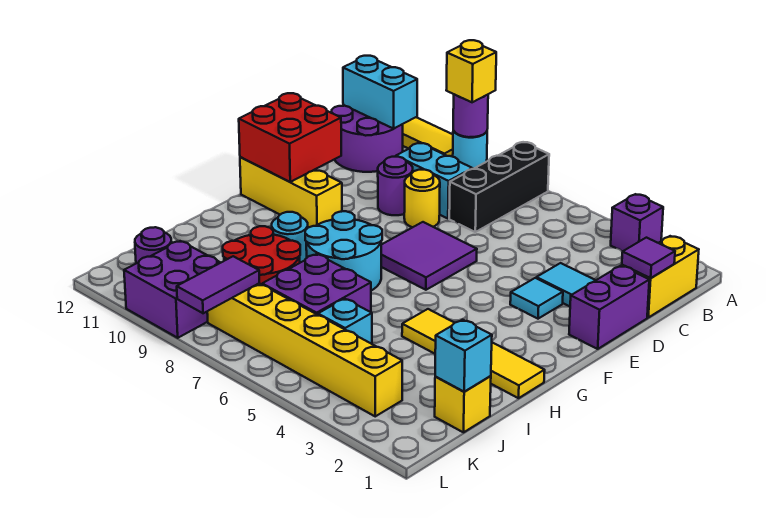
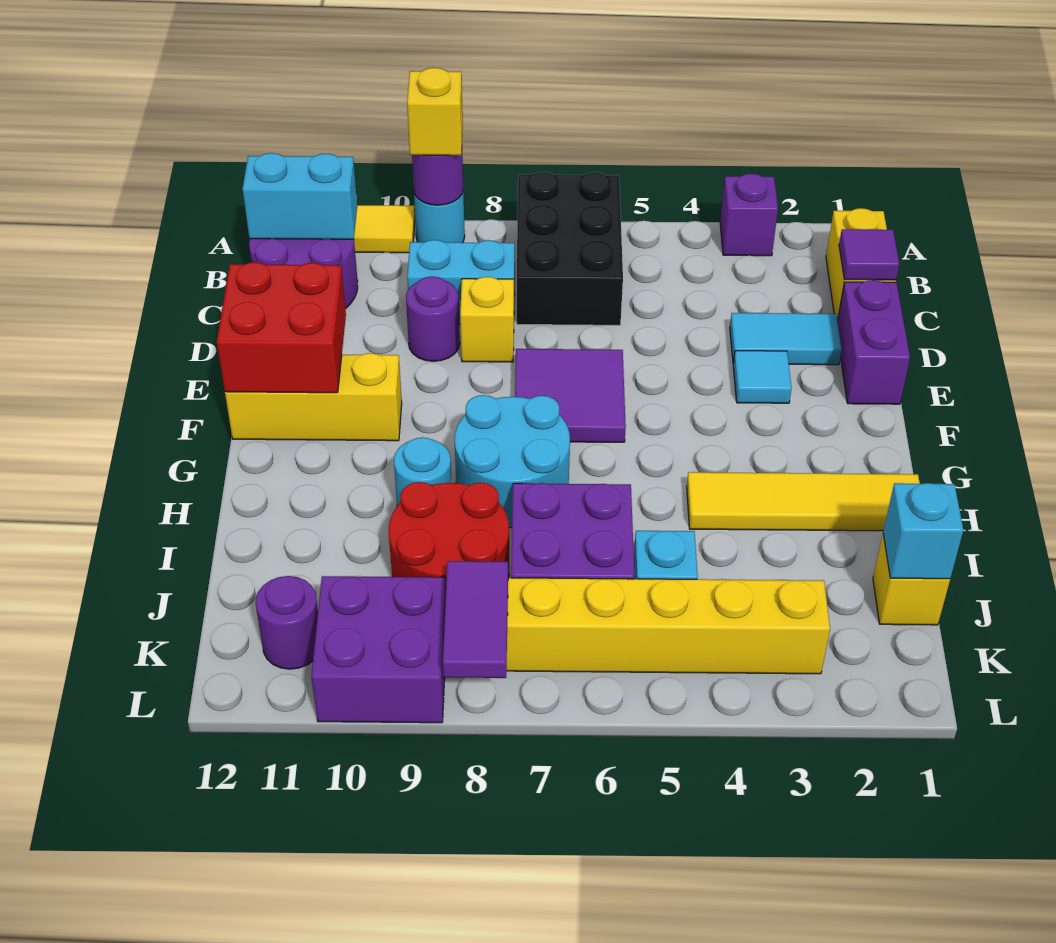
black 1x3 brick [449,142,549,232] -> black 2x3 brick [517,172,623,325]
yellow 1x1 round brick [404,170,440,227] -> yellow 1x1 brick [460,277,514,362]

